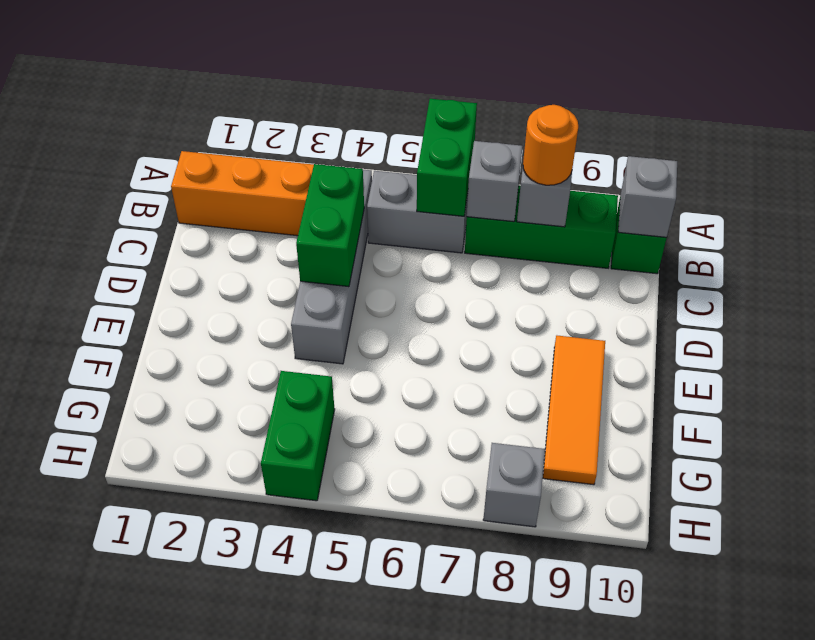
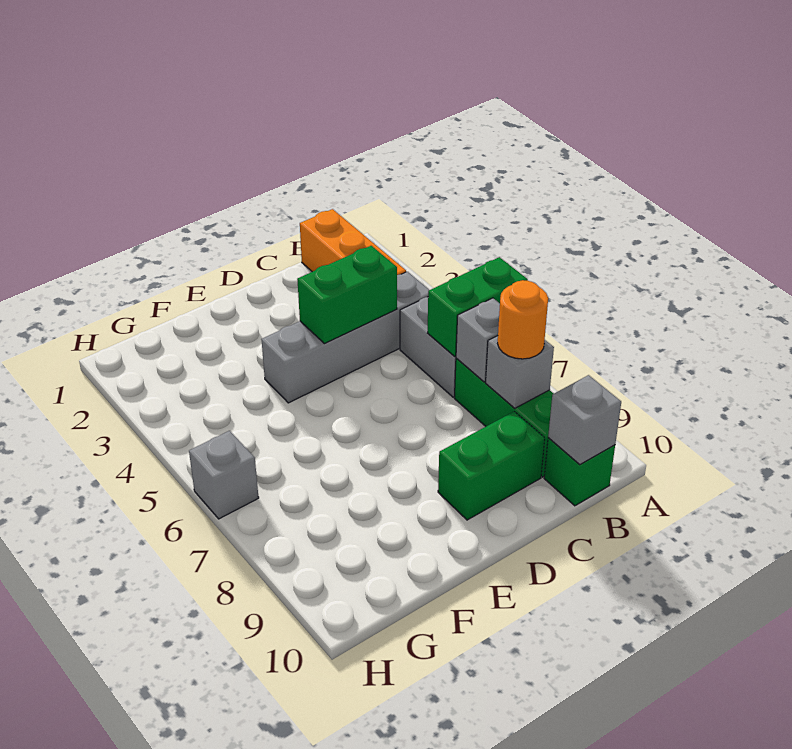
orange 1x3 tile [543,336,605,485] -> none
green 1x2 brick [261,371,335,501] -> green 1x2 brick moved to [438,411,545,520]
grey 1x1 brick [483,443,545,527] -> grey 1x1 brick moved to [189,431,259,519]

